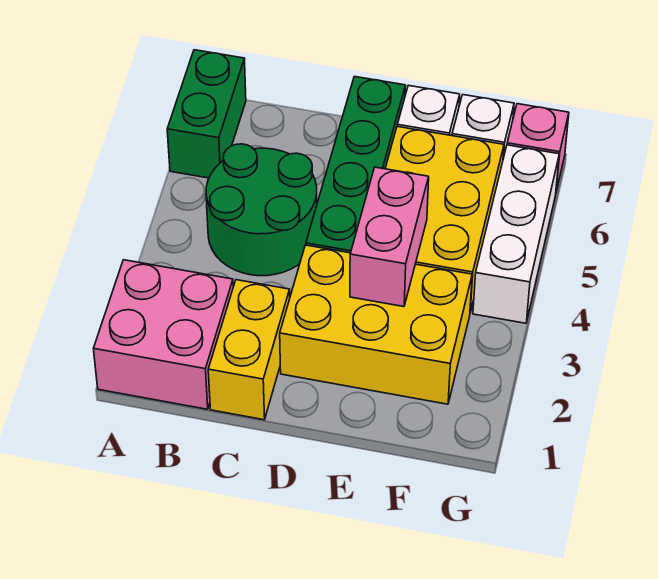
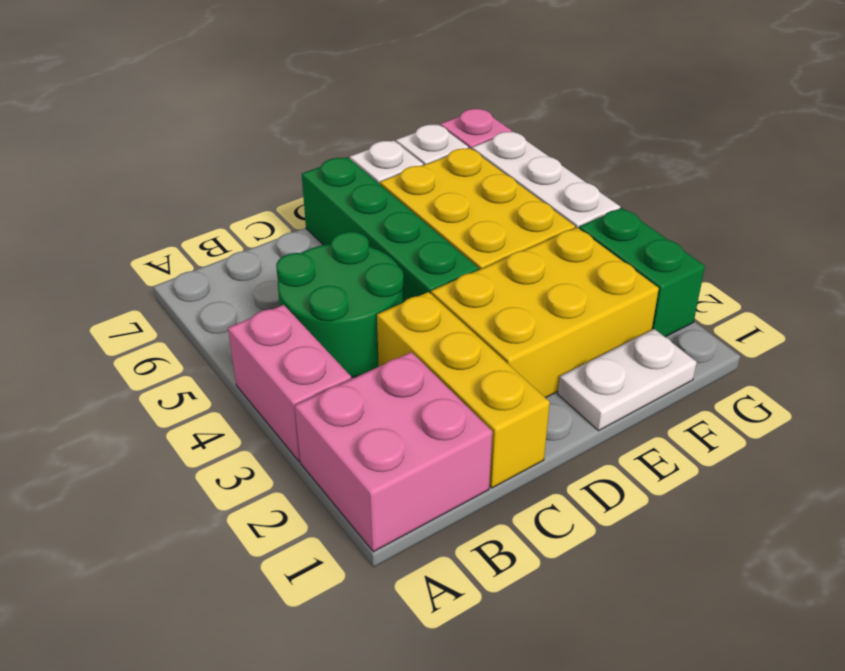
green 1x2 brick [167,50,246,178] -> green 1x2 brick moved to [579,208,705,337]
yellow 1x2 brick [208,280,290,420] -> yellow 1x3 brick [377,292,550,488]
none -> white 1x2 plate [558,329,697,431]
pink 1x2 brick [350,167,429,307] -> pink 1x2 brick moved to [228,305,351,461]

